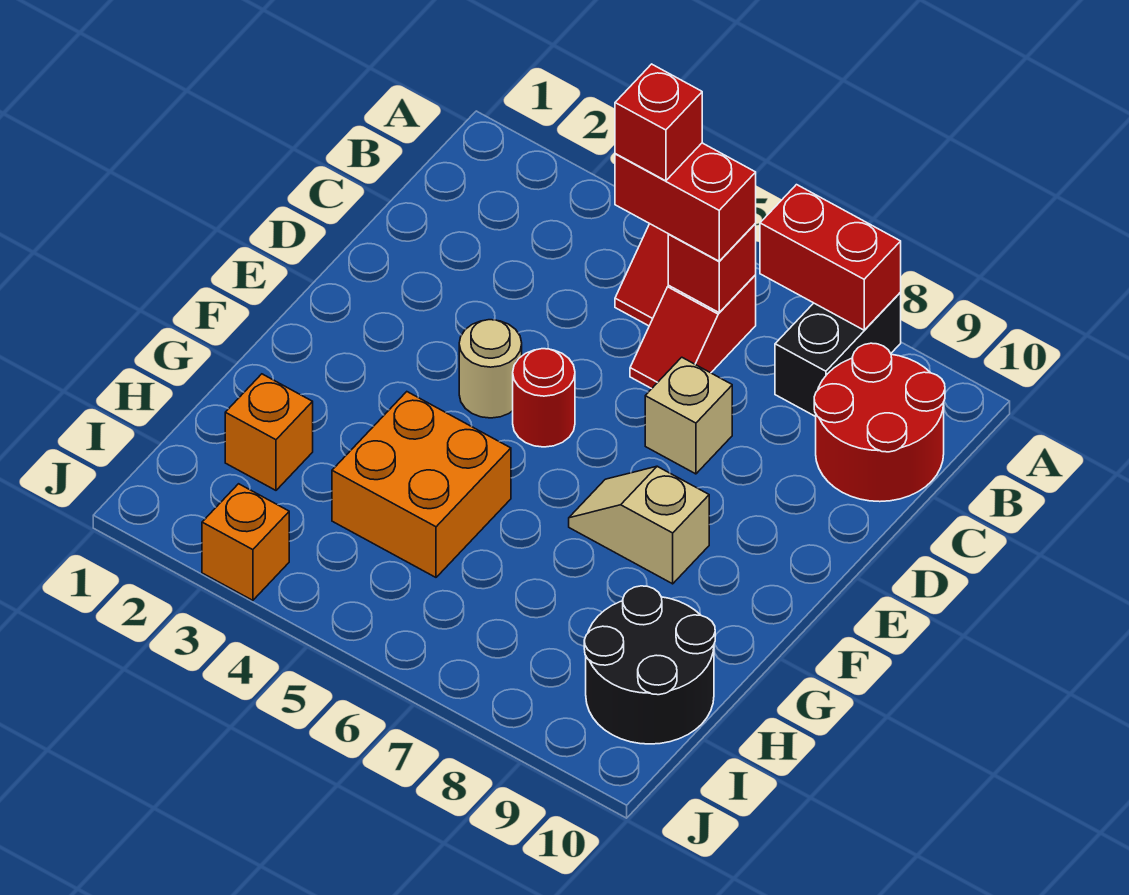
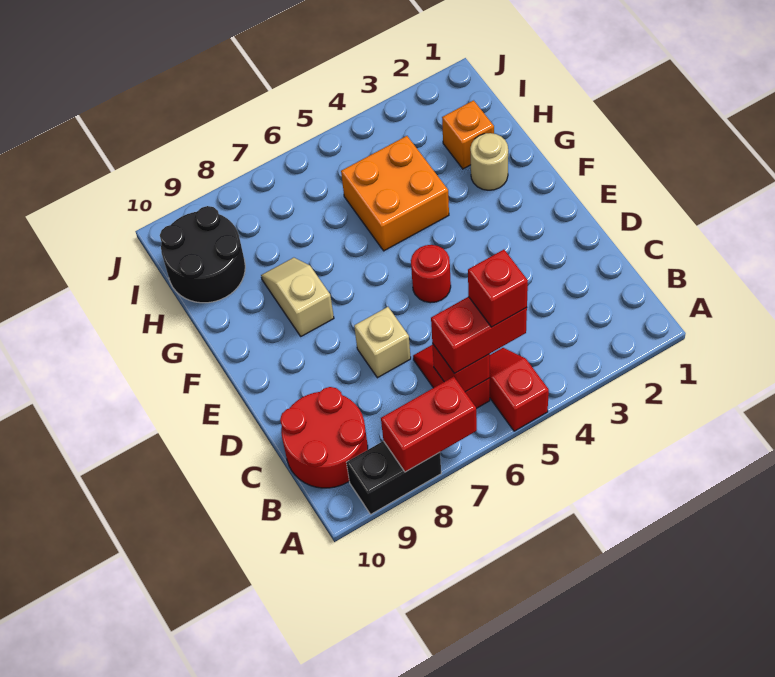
black 1x2 brick [775,293,901,417] -> black 1x2 brick turned to [347,441,441,514]
tan 1x1 round brick [459,320,522,418] -> tan 1x1 round brick moved to [470,133,508,190]
tan 1x2 slope [569,466,709,584] -> tan 1x2 slope turned to [261,258,334,336]
orange 1x1 brick [202,484,289,600] -> none

